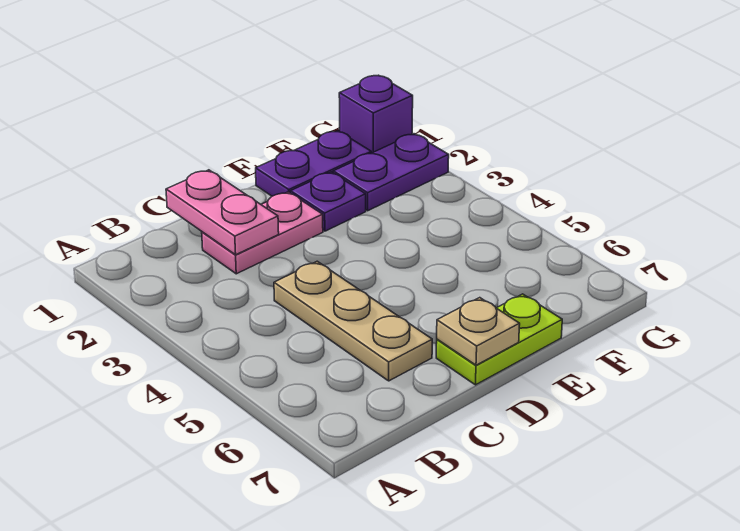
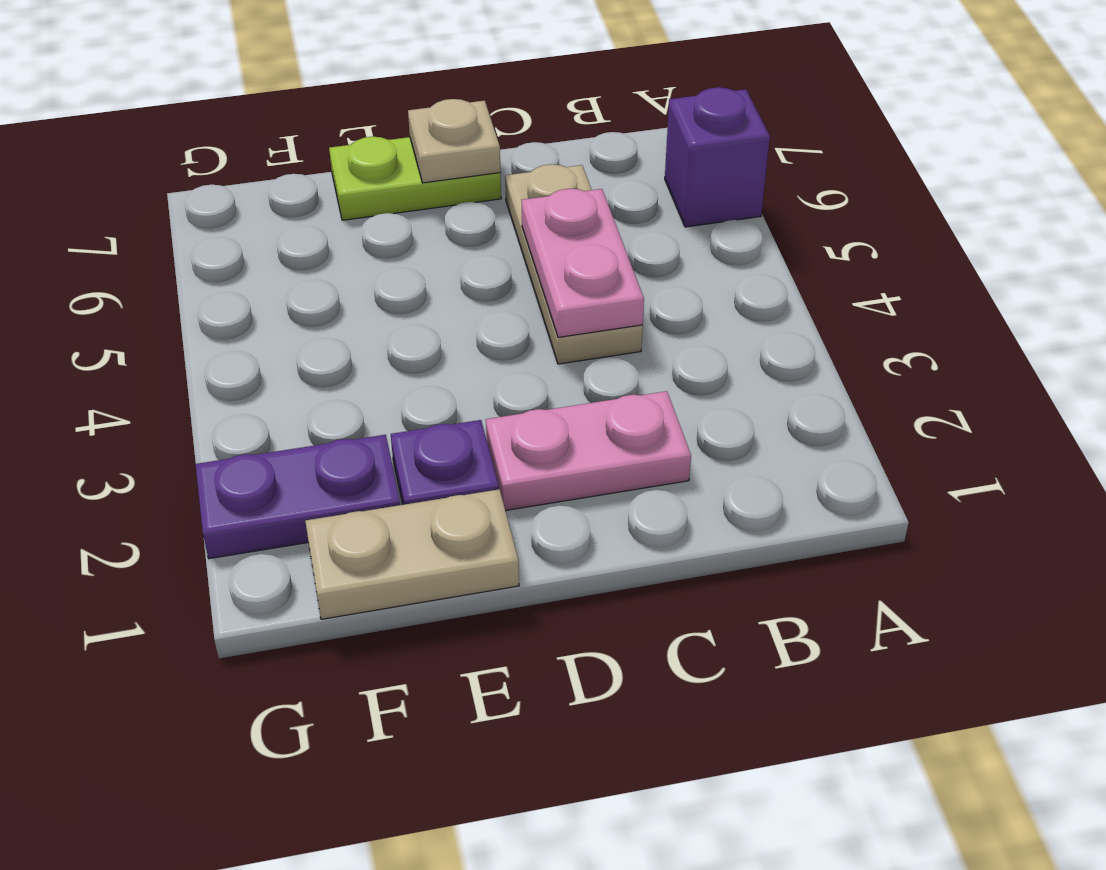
pink 1x2 plate [166,170,279,255] -> pink 1x2 plate moved to [522,189,644,337]
purple 1x2 plate [256,131,371,196] -> tan 1x2 plate [305,489,519,619]
purple 1x1 brick [339,75,413,153] -> purple 1x1 brick moved to [665,87,770,227]

